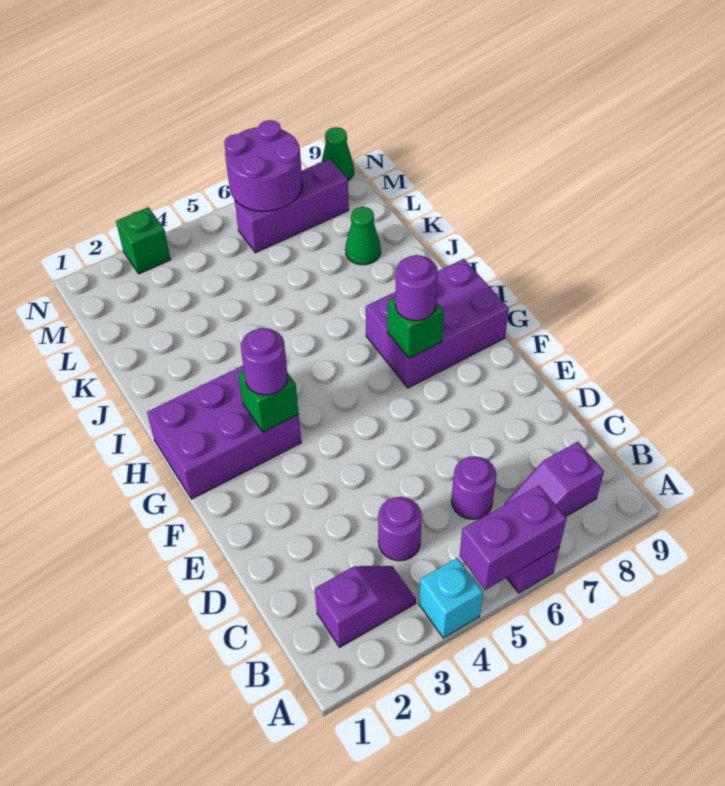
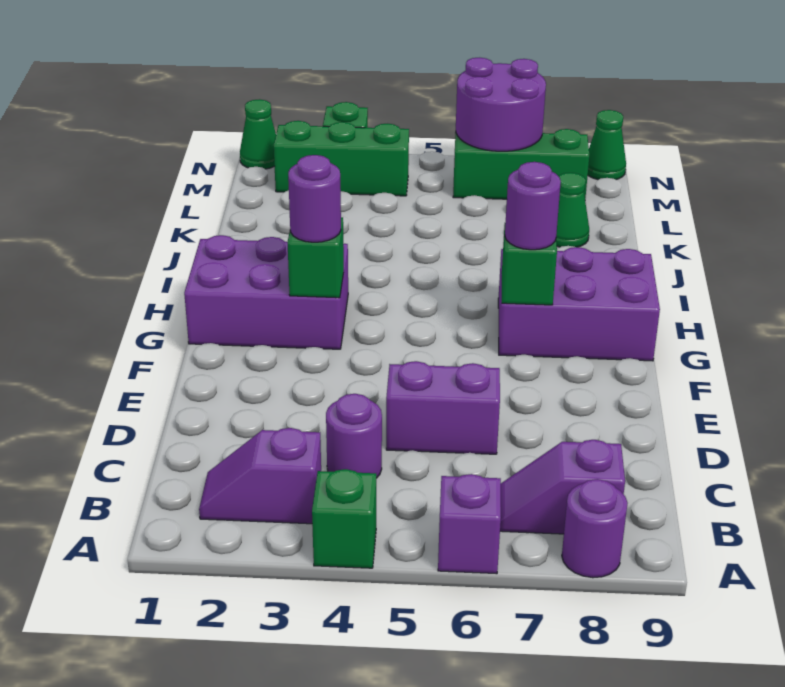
cyan 1x1 brick [419,558,483,638] -> green 1x1 brick [312,469,376,568]
purple 1x2 brick [460,486,566,590] -> purple 1x2 brick moved to [386,361,500,454]
purple 1x2 slope [315,566,416,647] -> purple 1x2 slope turned to [199,428,321,524]
purple 1x1 round brick [451,456,497,519] -> purple 1x1 round brick moved to [562,479,628,578]
none -> green 1x3 brick [274,121,409,196]
purple 1x3 brick [235,159,349,253] -> green 1x3 brick [453,129,589,199]
none -> green 1x1 cone [240,99,276,169]

